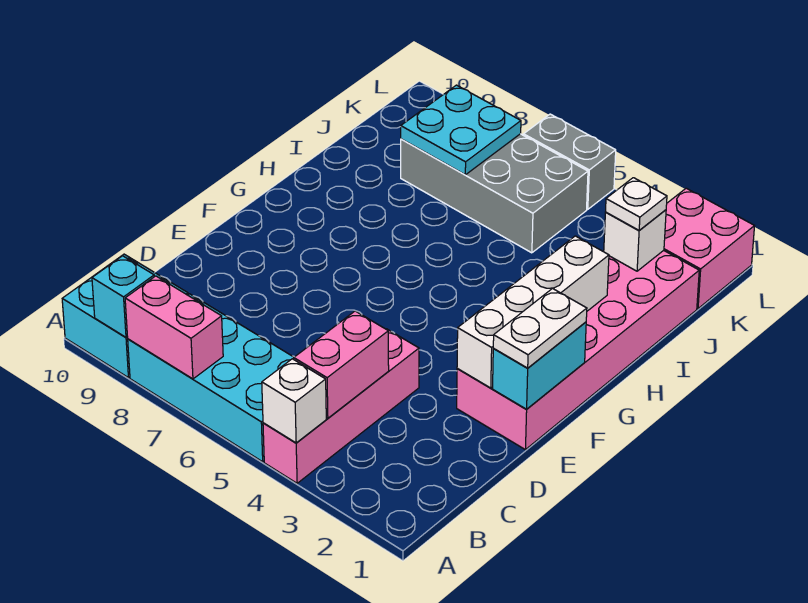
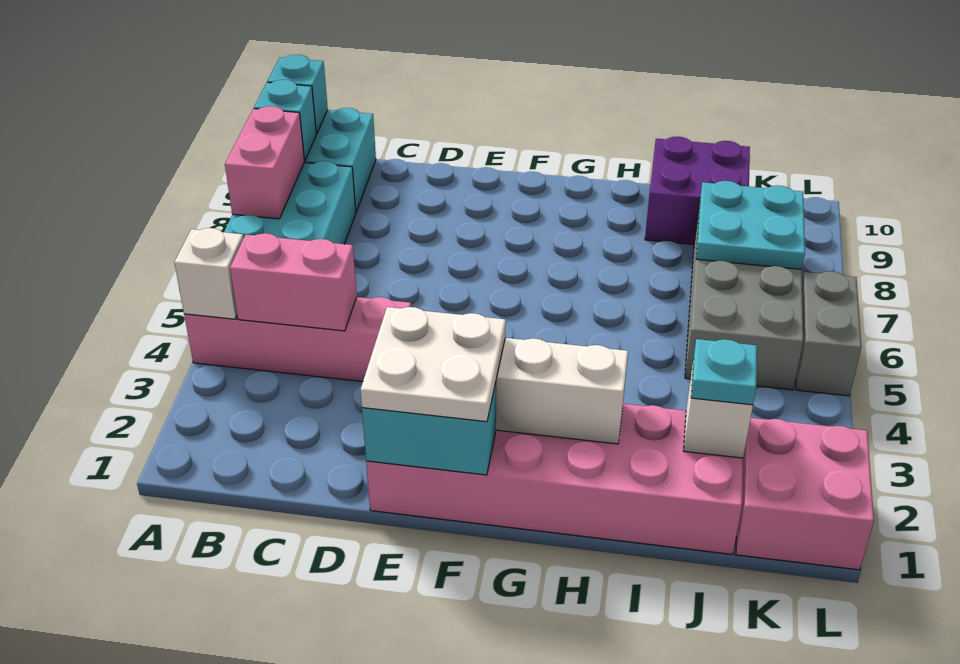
none -> cyan 1x1 brick [267,55,328,134]
white 1x2 plate [493,289,587,368] -> white 2x2 plate [361,307,506,422]
none -> purple 2x2 brick [645,137,750,245]
white 1x1 plate [606,178,667,230] -> cyan 1x1 plate [691,339,757,405]

